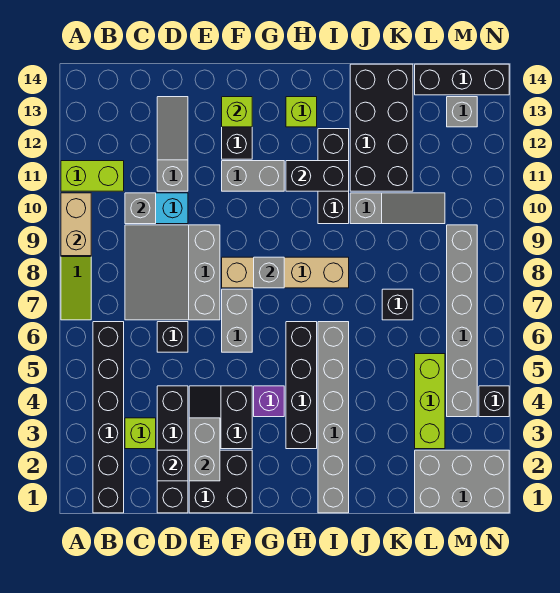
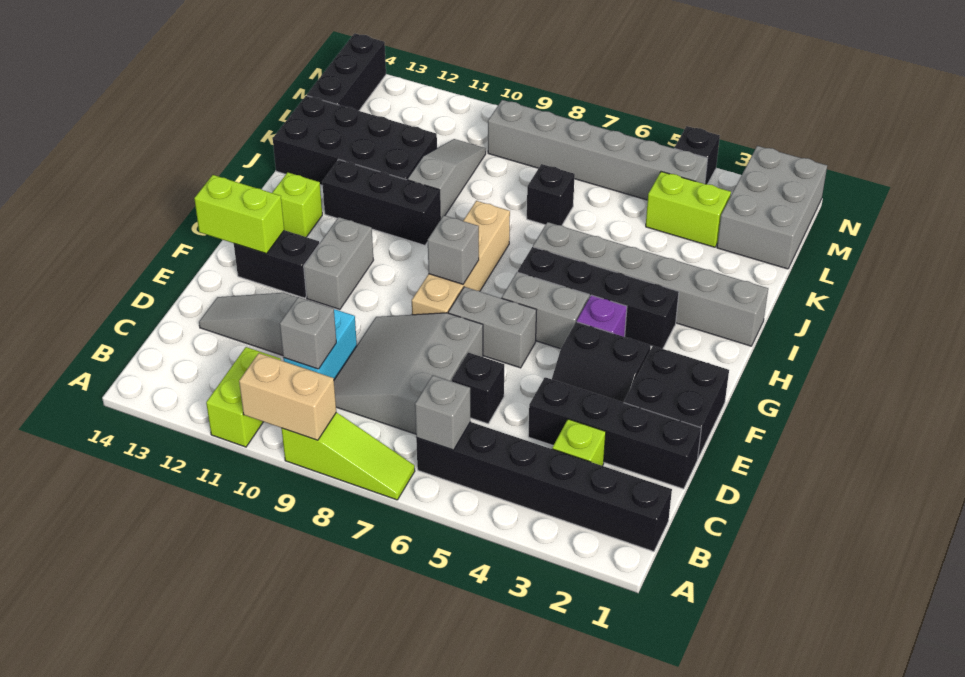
grey 3x3 slope [125,225,220,320] -> grey 3x3 slope turned to [334,313,483,434]
black 1x1 brick [157,450,188,481] -> none
grey 1x2 brick [189,418,220,481] -> grey 1x2 brick moved to [502,272,589,349]
lime 1x1 brick [222,97,252,127] -> lime 1x2 brick [194,175,284,254]
black 1x2 brick [286,161,349,191] -> none
lime 1x3 brick [415,354,445,449] -> lime 1x2 brick [646,172,731,247]
grey 1x1 brick [447,97,477,127] -> grey 1x1 brick moved to [415,375,471,450]

